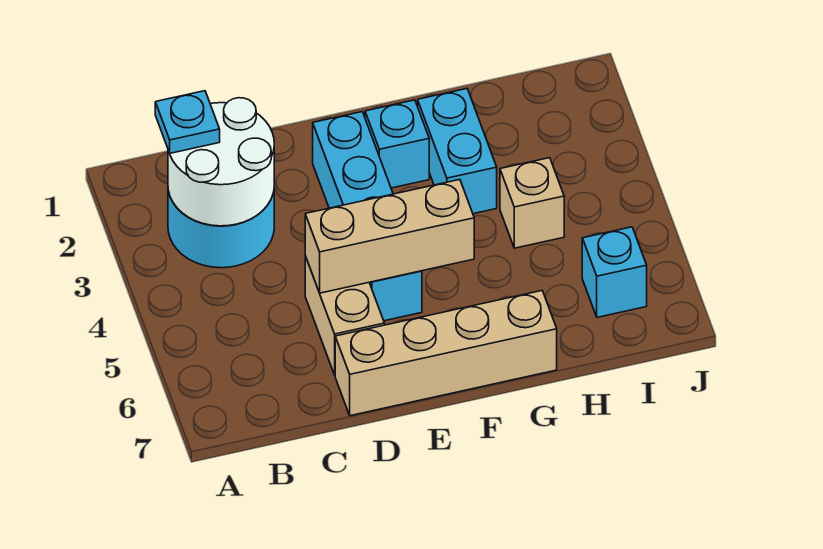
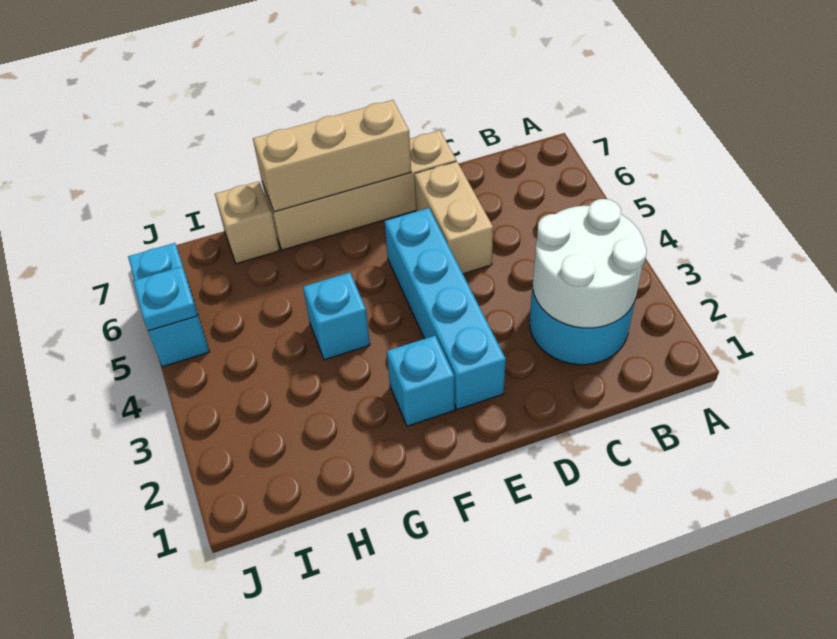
cyan 1x1 plate [155,91,220,153] -> cyan 1x1 plate moved to [133,267,198,331]
tan 1x3 brick [305,180,474,293] -> tan 1x3 brick moved to [253,100,411,212]
cyan 1x2 brick [418,89,497,214] -> cyan 1x2 brick moved to [128,243,209,367]
tan 1x1 brick [500,158,564,248] -> tan 1x1 brick moved to [215,181,280,264]
cyan 1x1 brick [582,227,647,317] -> cyan 1x1 brick moved to [303,273,370,360]

